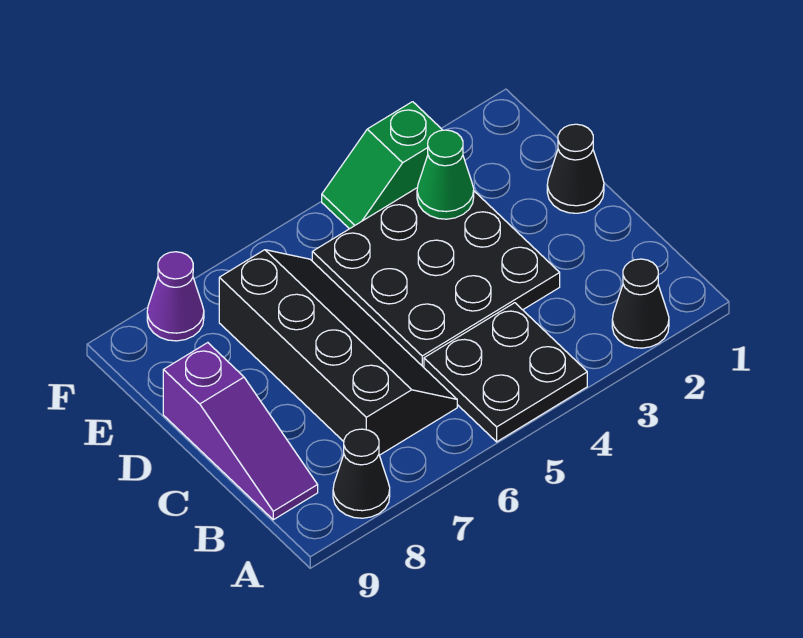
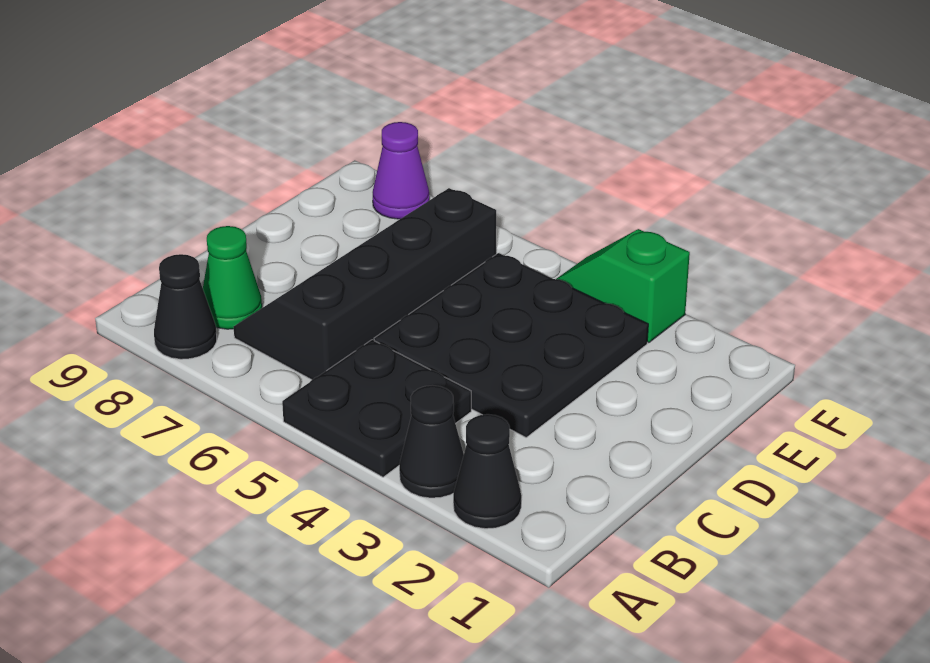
black 2x4 slope [219,250,457,455] -> black 2x4 slope turned to [234,188,496,380]
purple 1x3 slope [163,343,318,520] -> none
black 1x1 cone [547,124,604,213] -> black 1x1 cone moved to [399,385,464,498]
green 1x1 cone [417,130,474,219] -> green 1x1 cone moved to [203,226,262,329]

